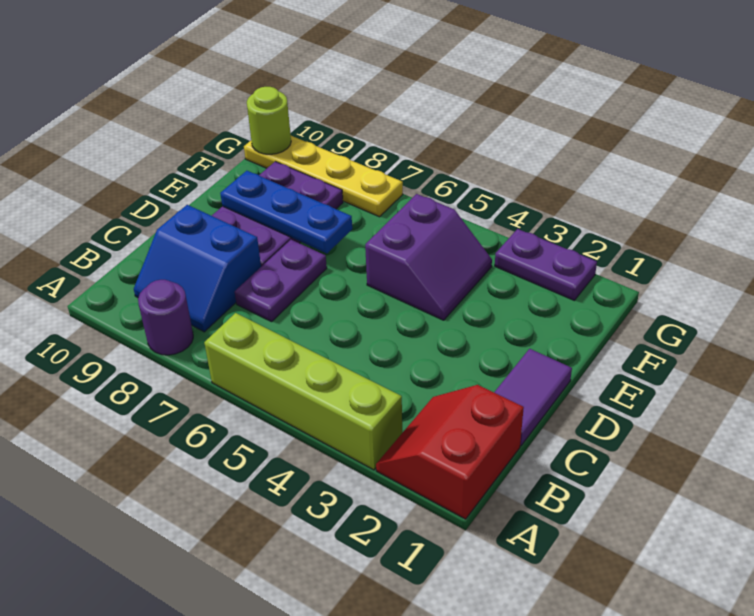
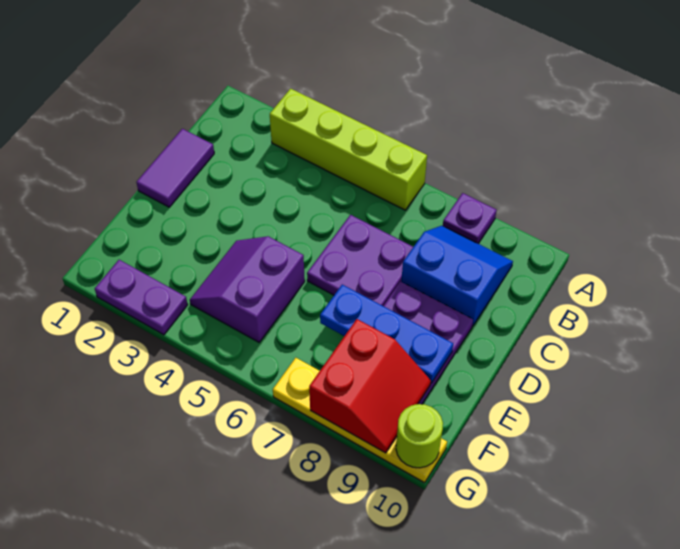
red 2x2 slope [376,385,524,519] -> red 2x2 slope moved to [309,319,431,453]
purple 1x1 round brick [138,280,193,355] -> purple 1x1 plate [443,193,497,243]
purple 1x2 plate [235,240,327,322] -> purple 2x2 plate [307,215,413,306]

